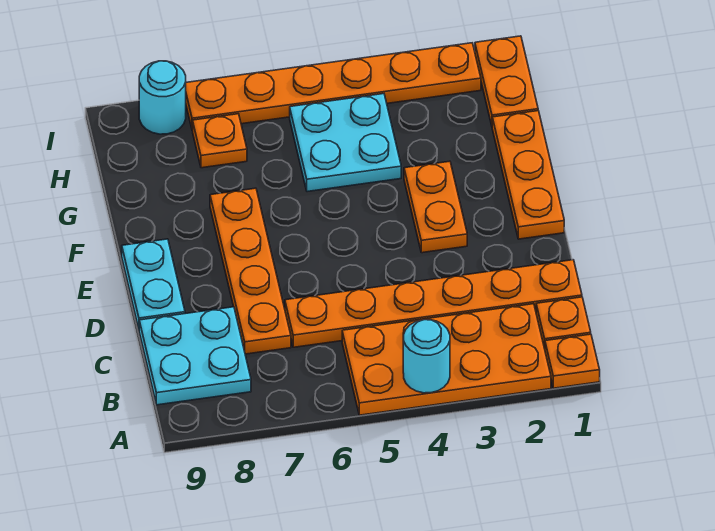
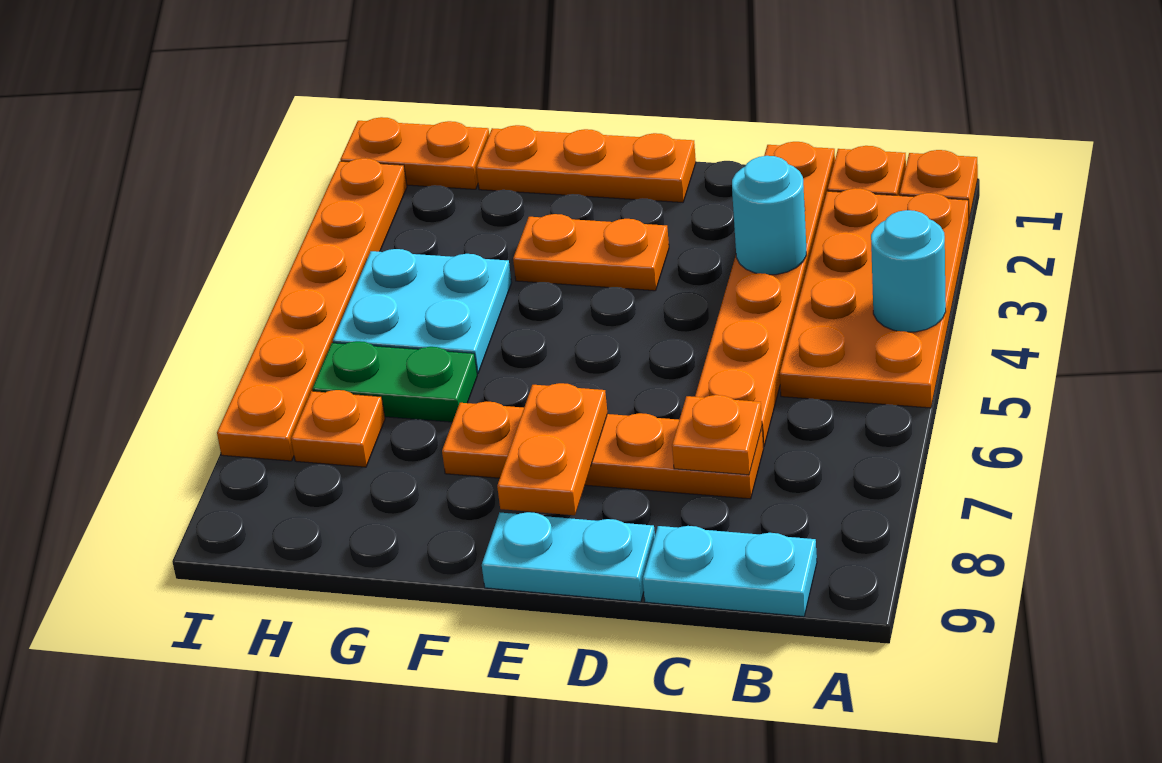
cyan 2x2 plate [139,307,251,405] -> cyan 1x2 plate [643,526,817,617]
none -> orange 1x1 plate [672,395,762,475]
none -> orange 1x2 plate [497,383,607,515]
none -> green 1x2 plate [312,341,477,422]
cyan 1x1 round brick [139,61,186,134] -> cyan 1x1 round brick moved to [732,156,806,275]

